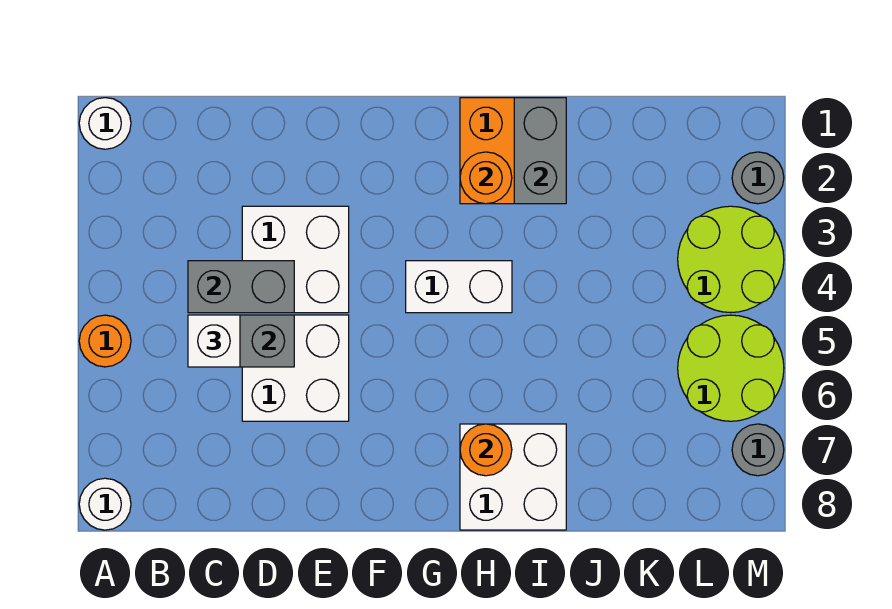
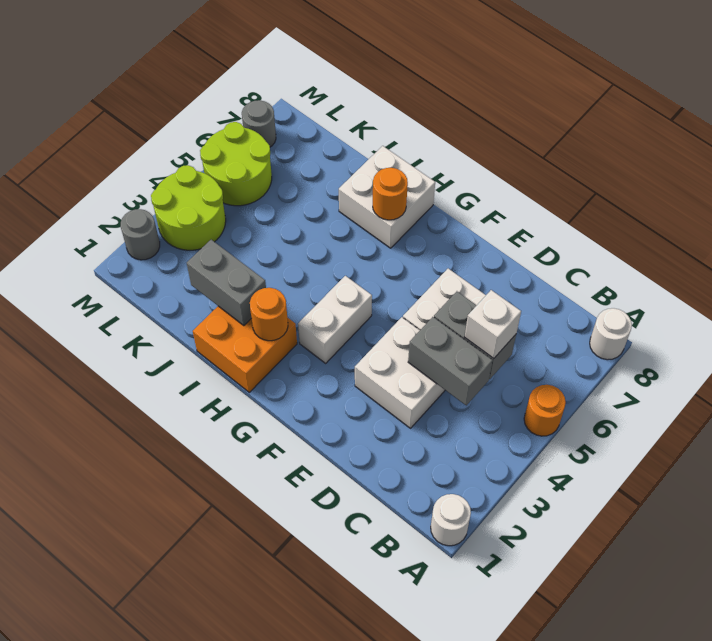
white 1x2 brick [406,261,512,313] -> white 1x2 brick turned to [298,276,372,363]
grey 1x2 brick [514,98,566,204] -> grey 1x2 brick turned to [187,240,266,326]

